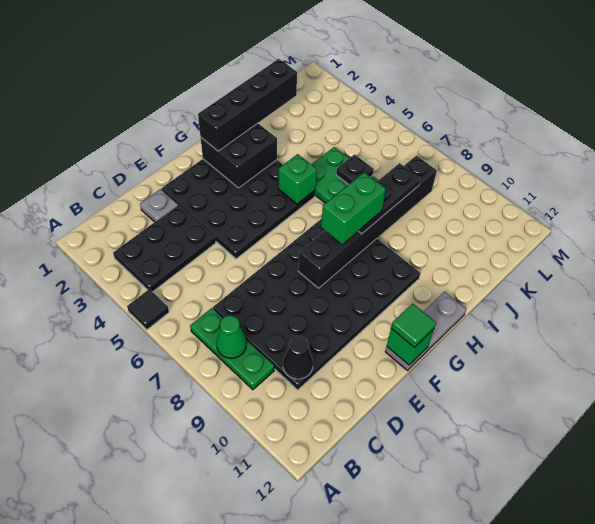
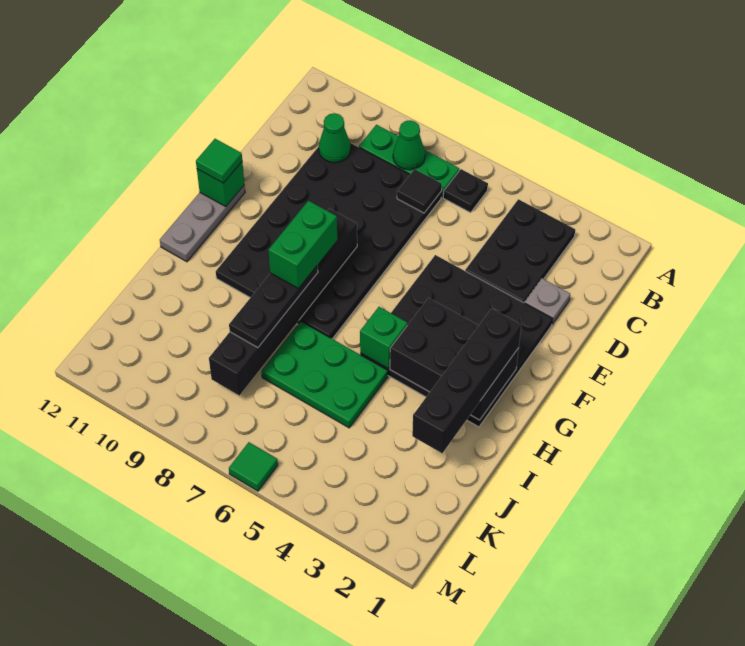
black 1x1 tile [127,289,169,330] -> black 1x1 tile moved to [397,169,442,213]
black 1x1 cone [283,336,313,379] -> green 1x1 cone [319,113,351,163]
black 2x2 brick [200,123,277,188] -> black 2x3 brick [390,298,519,420]
black 1x1 plate [336,155,374,184] -> black 1x1 plate moved to [443,169,488,213]
none -> green 1x1 tile [229,442,278,491]

